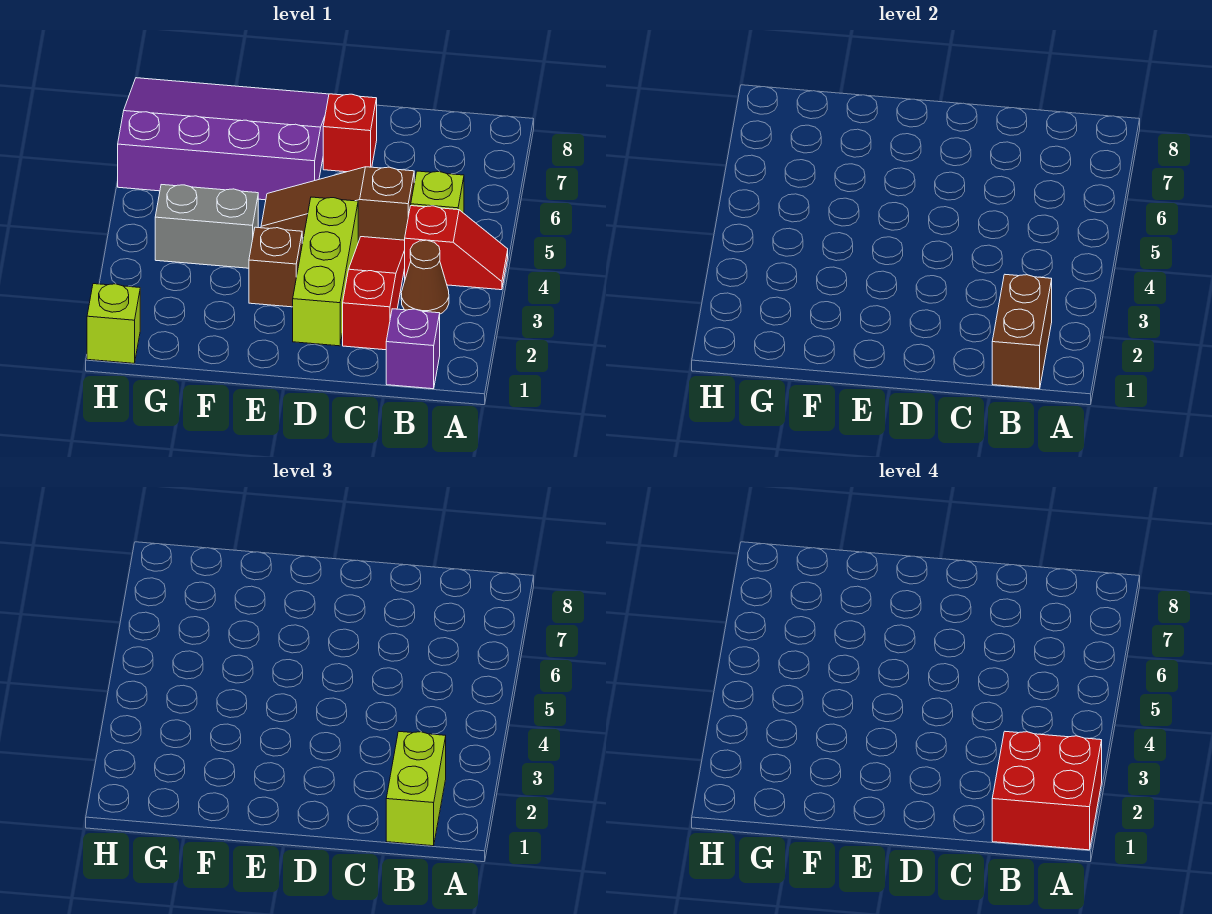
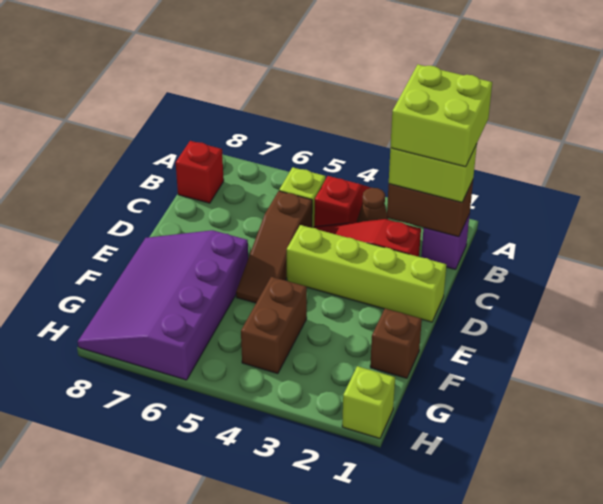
red 2x2 brick [992,732,1102,850] -> lime 2x2 brick [390,65,492,167]
lime 1x3 brick [293,197,358,346] -> lime 1x4 brick [287,225,446,322]
red 1x1 brick [323,94,377,172] -> red 1x1 brick moved to [176,141,224,203]
brown 1x1 brick [249,227,302,307] -> brown 1x1 brick moved to [370,309,422,378]
grey 1x2 brick [155,185,258,268] -> brown 1x2 brick [241,277,307,374]

